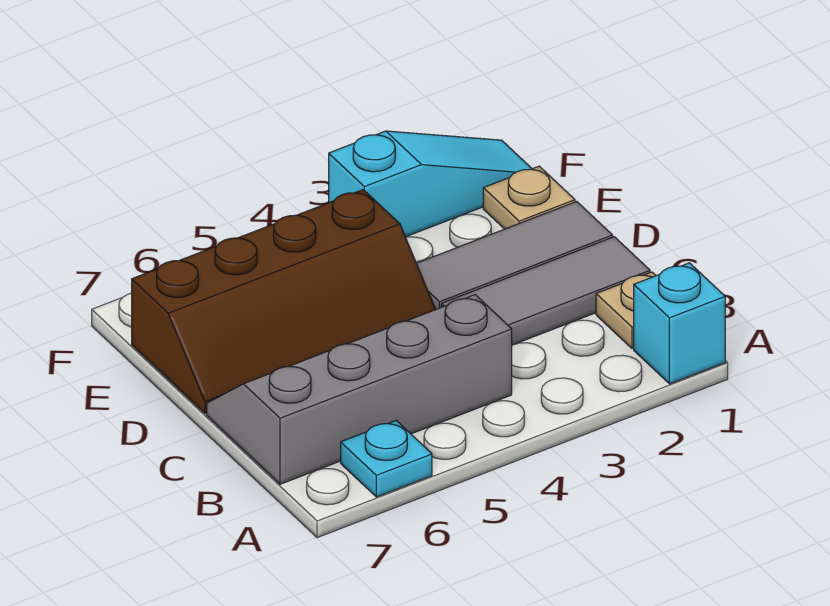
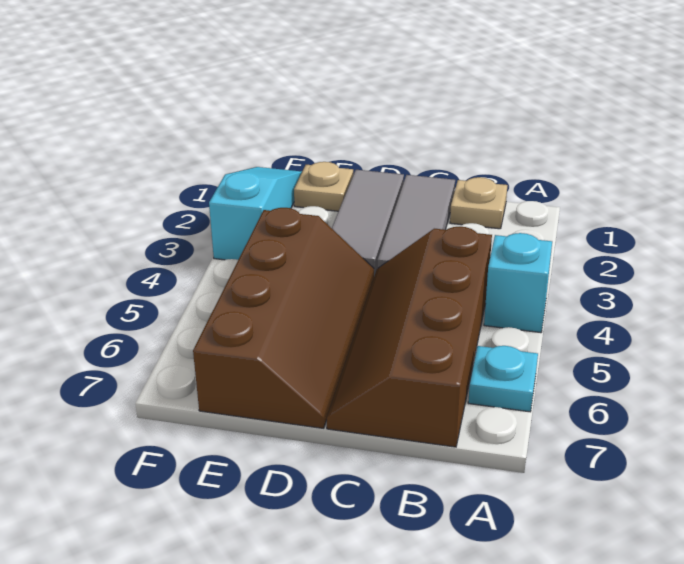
cyan 1x1 brick [634,263,725,384] -> cyan 1x1 brick moved to [484,233,552,333]
grey 2x4 slope [207,295,512,484] -> brown 2x4 slope [327,227,492,447]

